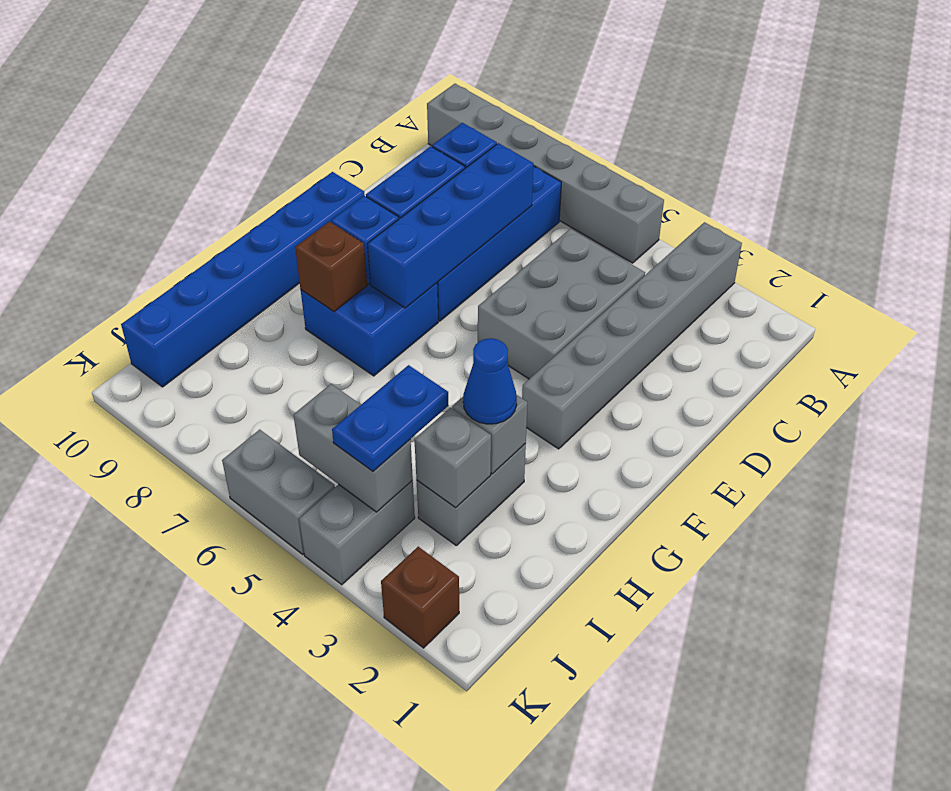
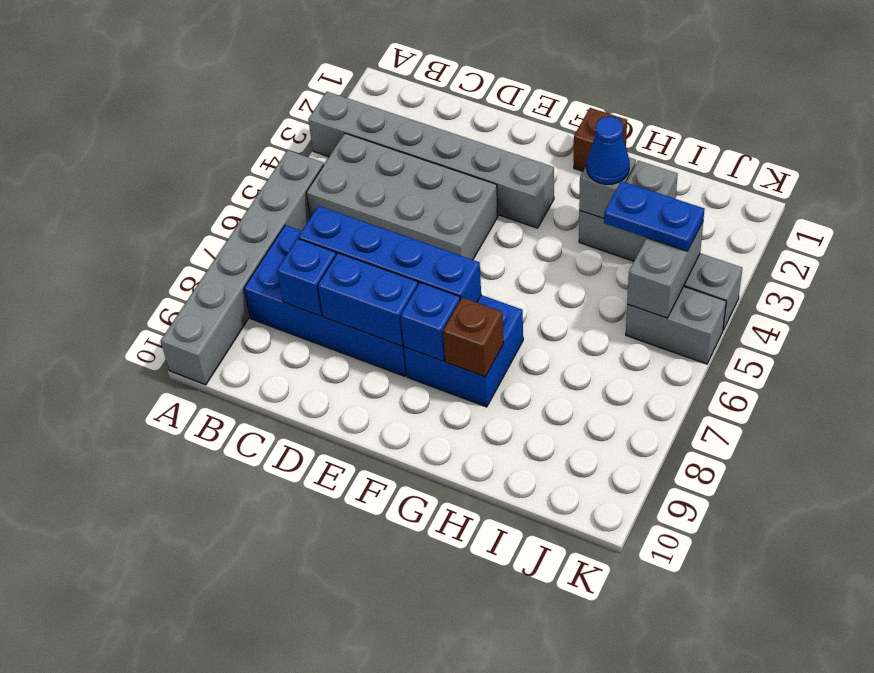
grey 2x3 brick [478,229,645,379] -> grey 2x4 brick [306,133,498,260]
blue 1x6 brick [121,172,365,387] -> none
brown 1x1 brick [381,547,459,648] -> brown 1x1 brick moved to [574,108,627,171]
grey 1x2 brick [222,430,335,554] -> grey 1x2 brick turned to [626,286,726,364]

